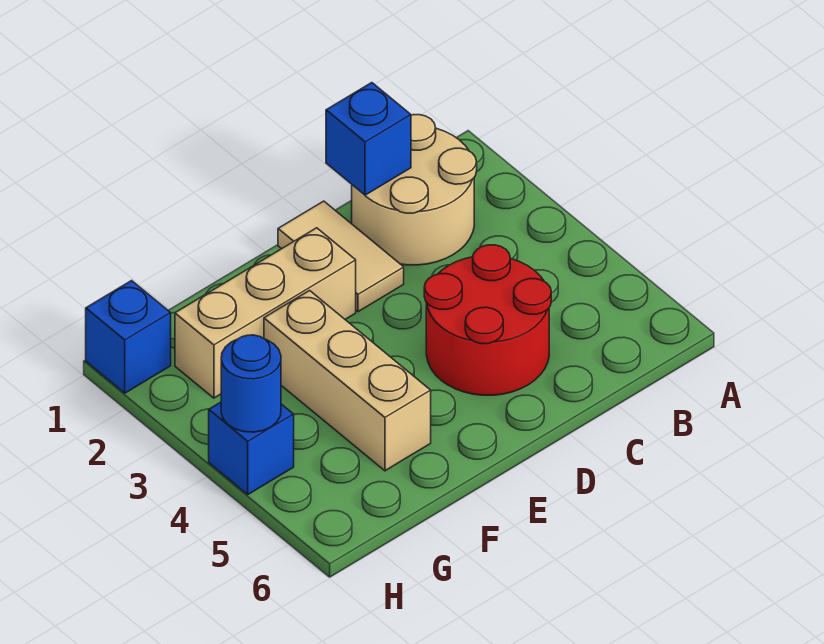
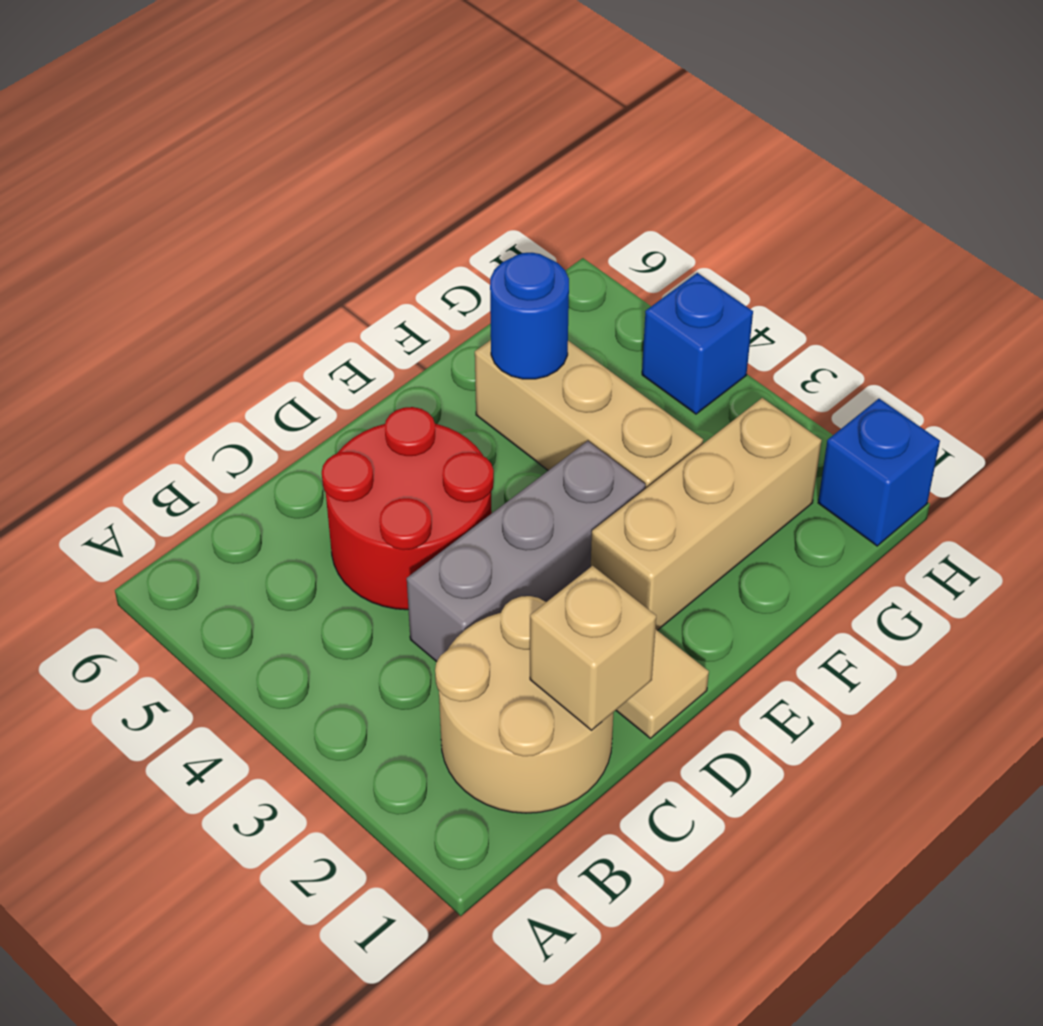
blue 1x1 brick [326,83,411,195] -> tan 1x1 brick [530,566,656,730]
none -> grey 1x3 brick [407,441,645,662]
blue 1x1 round brick [221,335,281,432] -> blue 1x1 round brick moved to [490,253,569,379]

